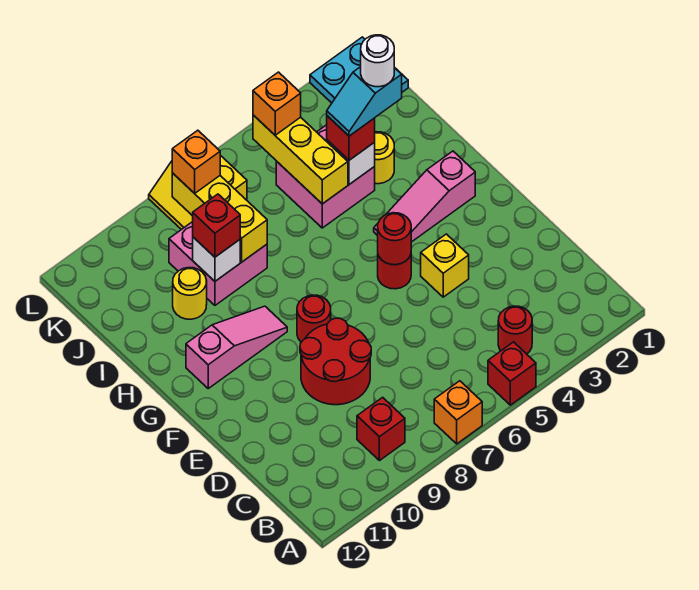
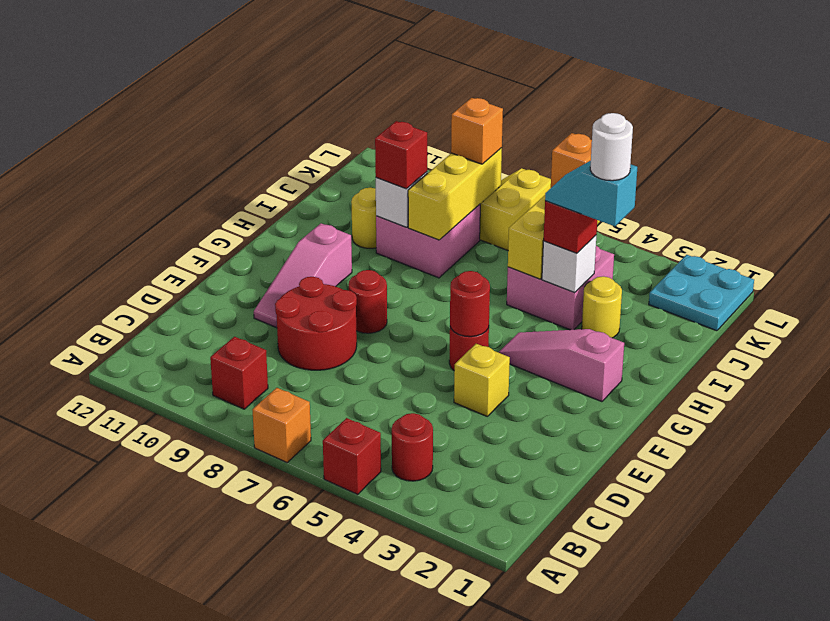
pink 1x3 slope [186,306,287,388] -> pink 1x3 slope turned to [254,223,352,328]

